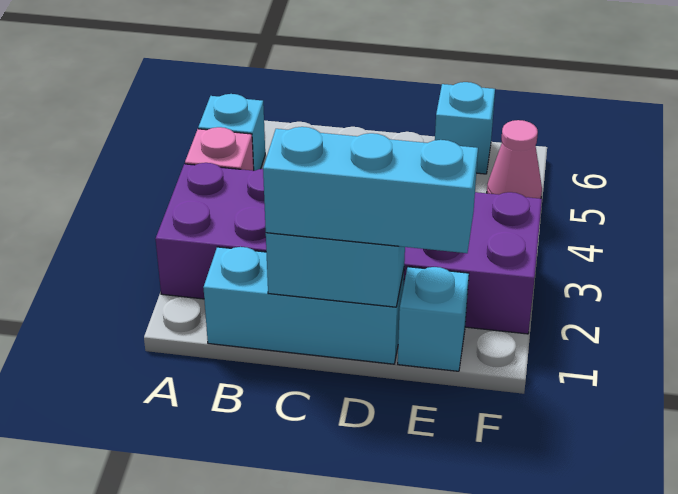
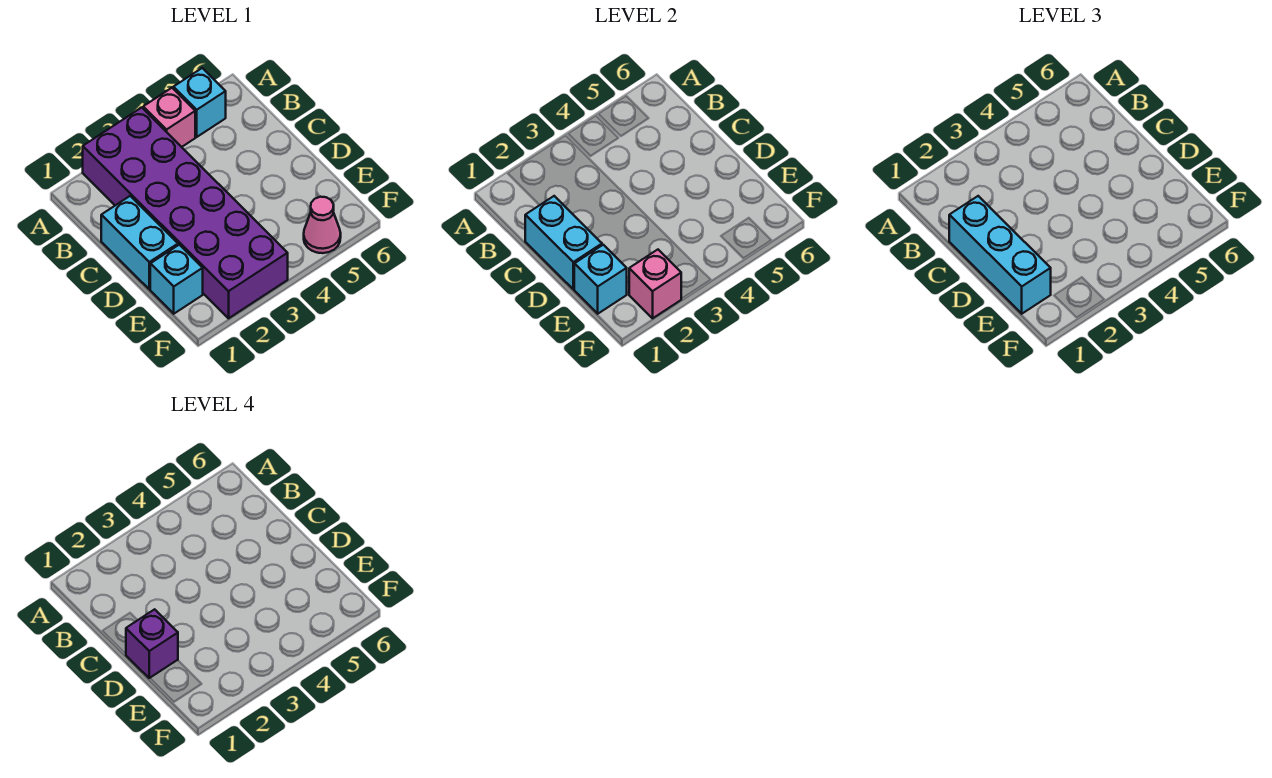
cyan 1x3 brick [203,247,404,364] -> cyan 1x2 brick [101,196,178,289]
none -> purple 1x1 brick [126,609,178,678]
cyan 1x1 brick [435,82,495,174] -> cyan 1x1 brick moved to [574,245,627,314]
none -> pink 1x1 brick [629,250,681,318]

